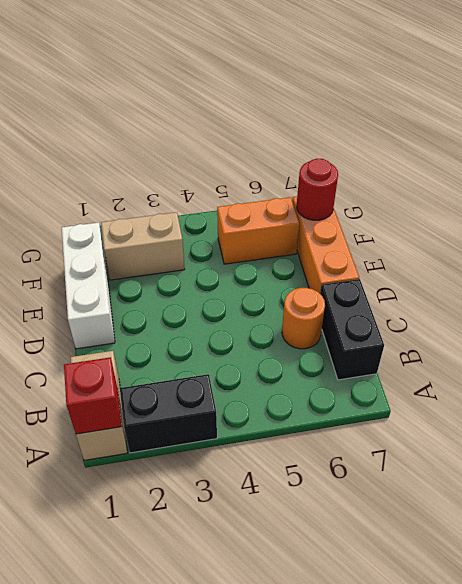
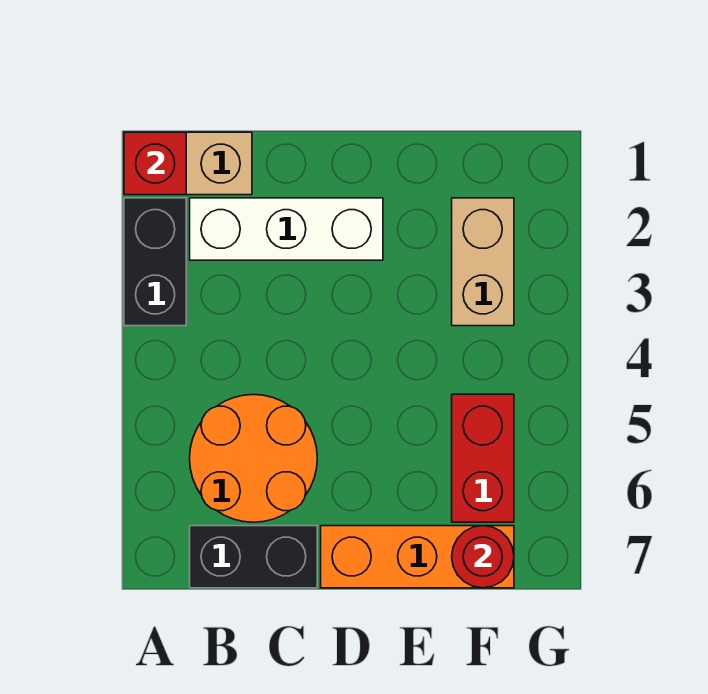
orange 1x1 round brick [282,288,325,349] -> orange 2x2 round brick [190,395,317,522]
white 1x3 brick [62,222,115,349] -> white 1x3 brick moved to [190,198,383,260]
orange 1x2 brick [217,197,299,264] -> red 1x2 brick [452,394,514,522]

